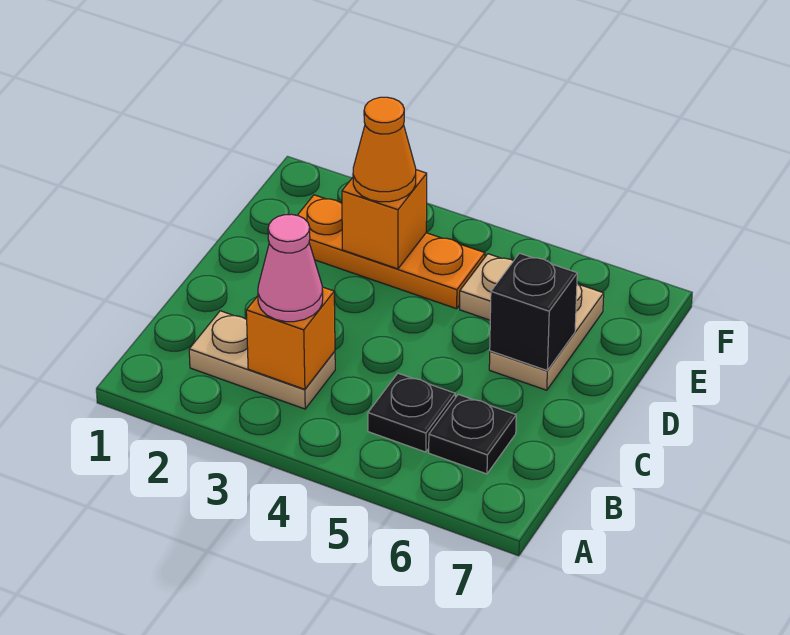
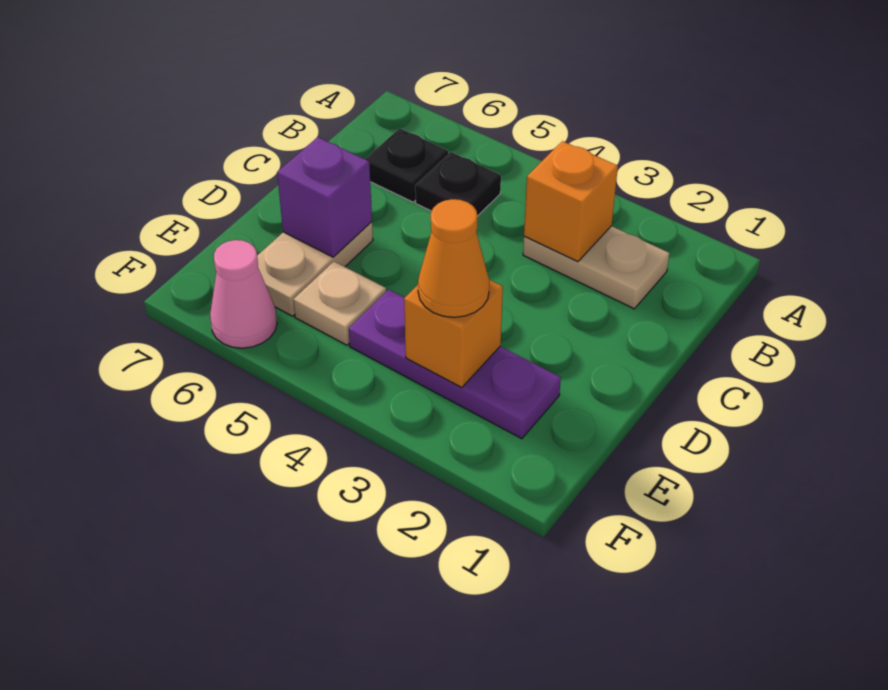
pink 1x1 cone [258,214,323,322] -> pink 1x1 cone moved to [210,240,277,348]
black 1x1 brick [490,253,577,370] -> purple 1x1 brick [277,137,372,257]
orange 1x3 plate [297,195,485,309] -> purple 1x3 plate [349,289,561,439]

